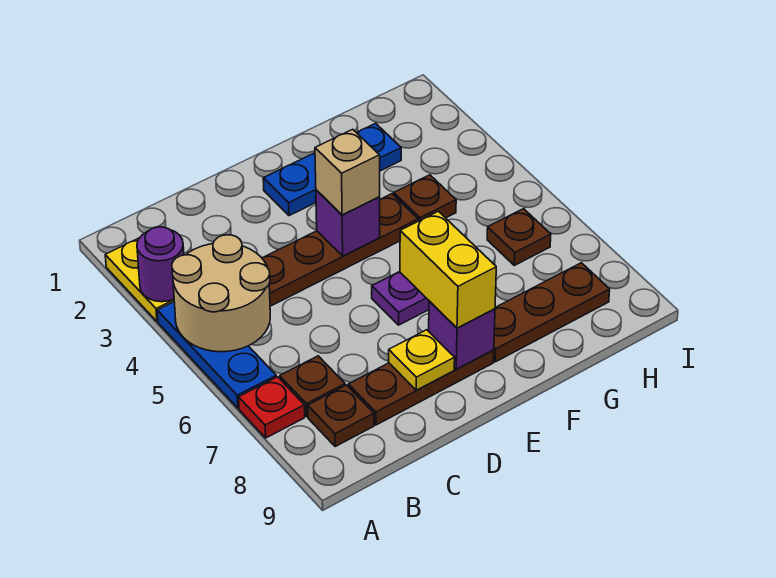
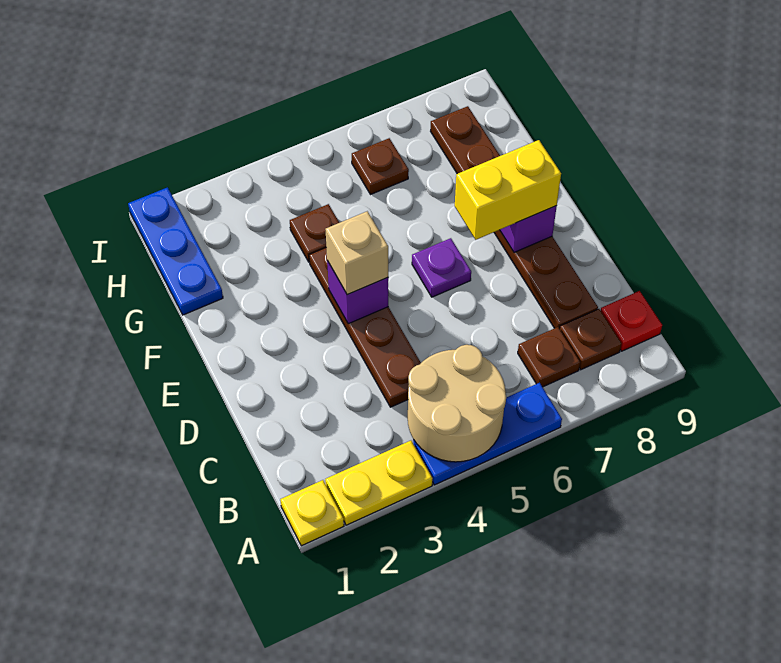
purple 1x1 round brick [137,227,184,302] -> none
red 1x1 plate [239,377,305,438] -> red 1x1 plate moved to [601,291,662,351]
yellow 1x1 plate [389,330,455,390] -> yellow 1x1 plate moved to [280,480,344,546]
blue 1x3 plate [263,123,401,216] -> blue 1x3 plate moved to [128,187,223,315]

